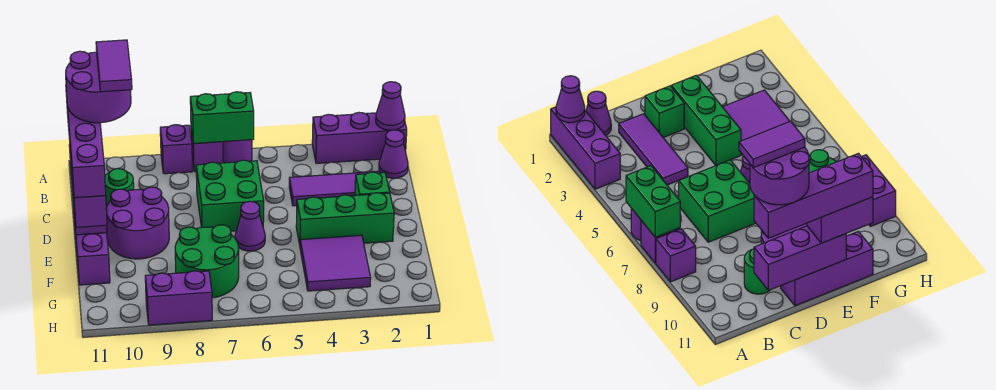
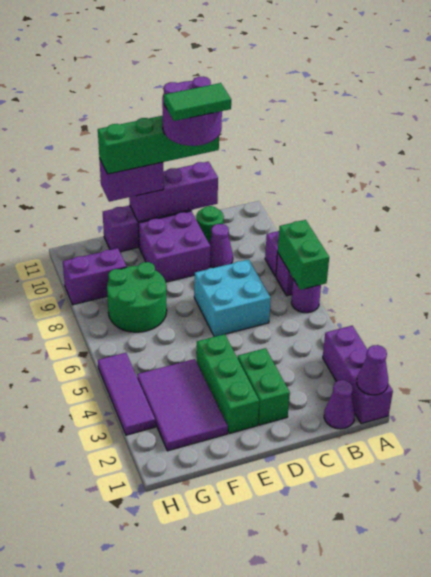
purple 1x3 tile [289,171,380,206] -> purple 1x3 tile moved to [98,353,155,435]
green 2x2 brick [196,160,264,231] -> cyan 2x2 brick [194,259,271,337]
purple 1x2 tile [96,40,132,92] -> green 1x2 tile [164,83,231,121]
purple 1x4 brick [66,91,106,198] -> green 1x4 brick [98,116,219,174]
green 1x1 brick [355,172,390,196] -> green 1x2 brick [238,348,290,425]
purple 2x2 round brick [106,187,169,259] -> purple 2x2 brick [138,211,210,282]
purple 1x1 cone [235,201,265,251] -> purple 1x1 cone moved to [209,224,233,268]
purple 2x2 tile [300,235,371,291] -> purple 2x3 tile [137,359,228,451]
purple 1x2 brick [145,271,212,325] -> purple 1x2 brick turned to [63,248,127,305]

